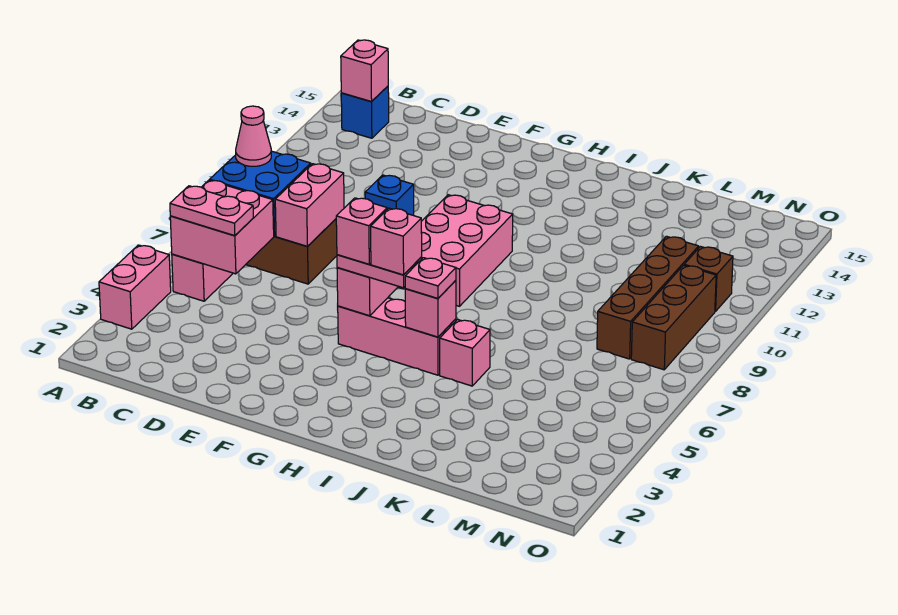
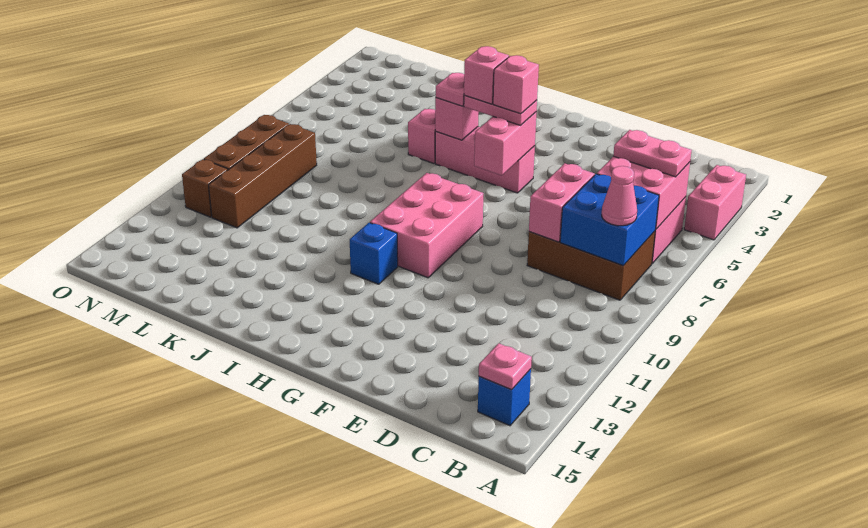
pink 1x1 brick [341,40,388,102] -> pink 1x1 plate [479,343,532,390]
blue 1x1 brick [365,175,414,215] -> blue 1x1 brick moved to [350,223,398,284]

